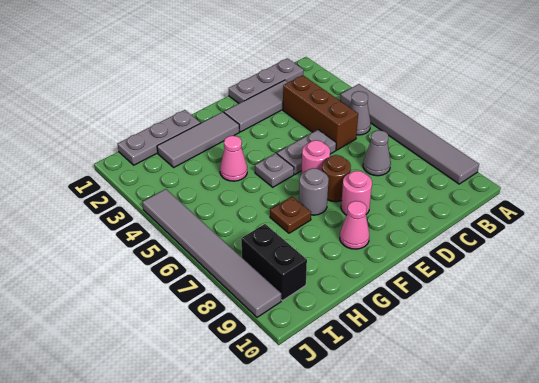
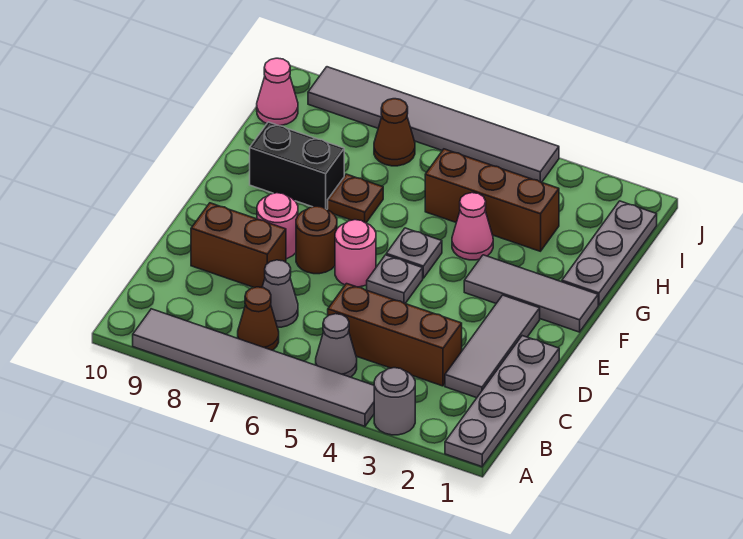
grey 1x3 plate [229,58,304,103] -> grey 1x4 plate [445,336,559,467]
none -> brown 1x1 cone [238,287,279,350]
grey 1x2 plate [277,130,336,174] -> grey 1x1 plate [367,255,423,303]
none -> brown 1x2 brick [191,203,286,288]
grey 1x3 tile [157,112,239,167] -> grey 1x3 tile turned to [464,255,598,332]
grey 1x1 round brick [299,168,329,215] -> grey 1x1 round brick moved to [374,368,415,435]
pink 1x1 cone [340,201,369,249] -> pink 1x1 cone moved to [257,58,298,126]
none -> brown 1x3 brick [425,149,559,251]
none -> brown 1x1 cone [374,99,415,166]
black 1x2 brick [241,224,307,301] -> black 1x2 brick moved to [250,122,344,210]

